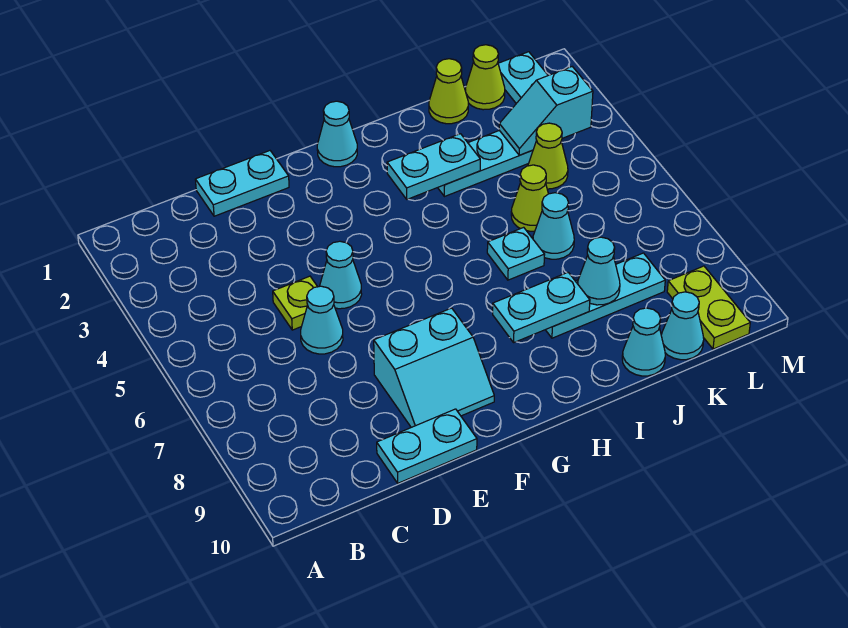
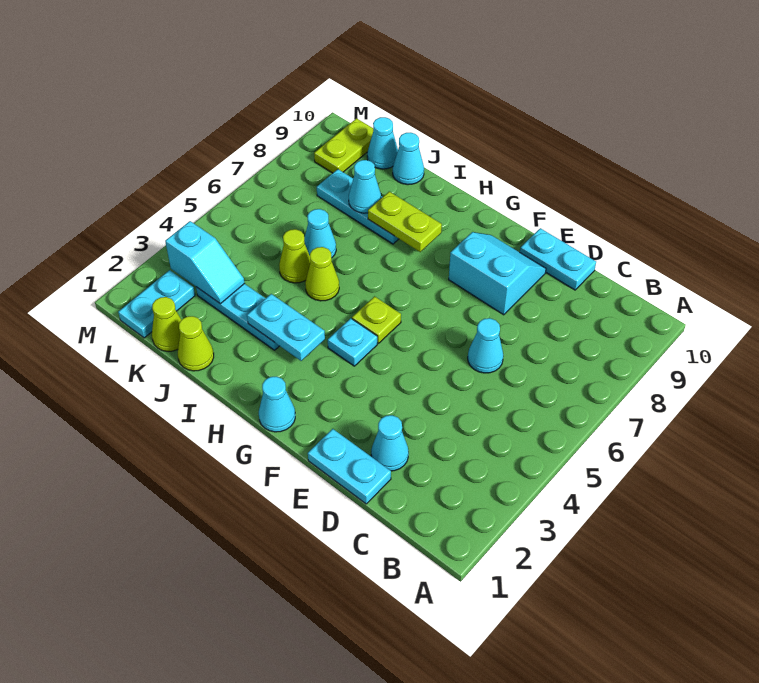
lime 1x1 plate [273,276,318,330] -> lime 1x1 plate moved to [352,296,401,343]
cyan 1x1 cone [320,241,362,309] -> cyan 1x1 cone moved to [371,415,409,471]
cyan 1x2 plate [493,272,590,342] -> lime 1x2 plate [368,192,442,252]
cyan 1x1 plate [487,227,545,280] -> cyan 1x1 plate moved to [328,318,377,366]
lime 1x1 cone [528,123,568,189] -> lime 1x1 cone moved to [305,247,339,301]

